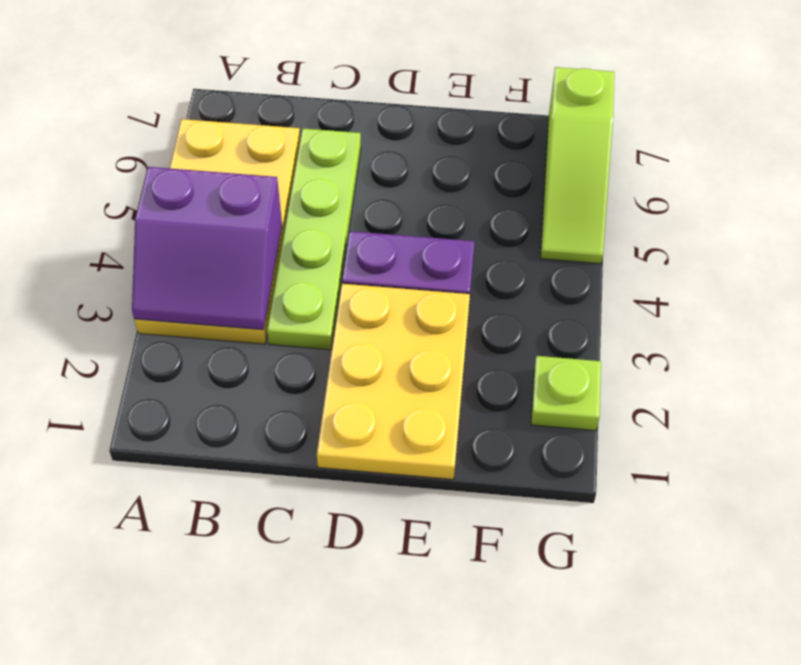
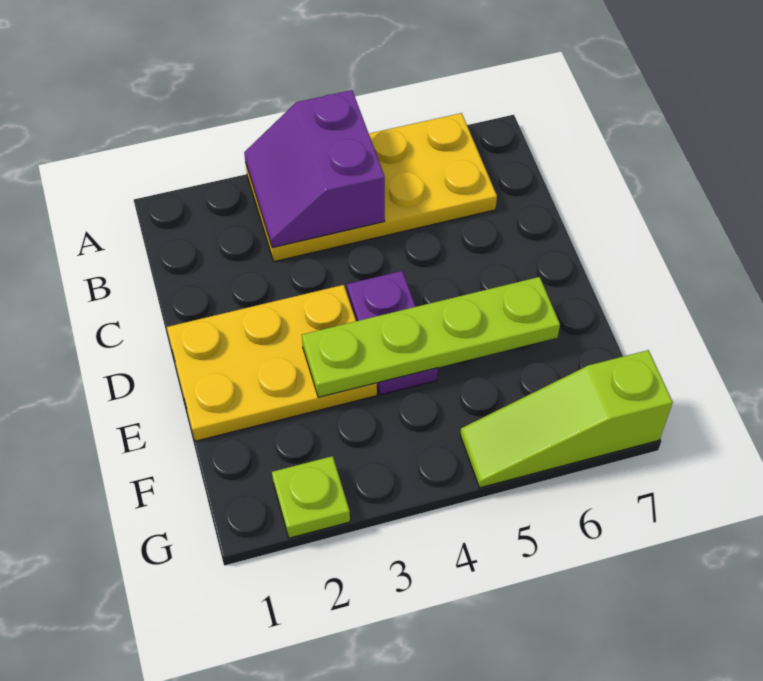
lime 1x4 plate [267,128,361,350] -> lime 1x4 plate moved to [302,277,560,397]

